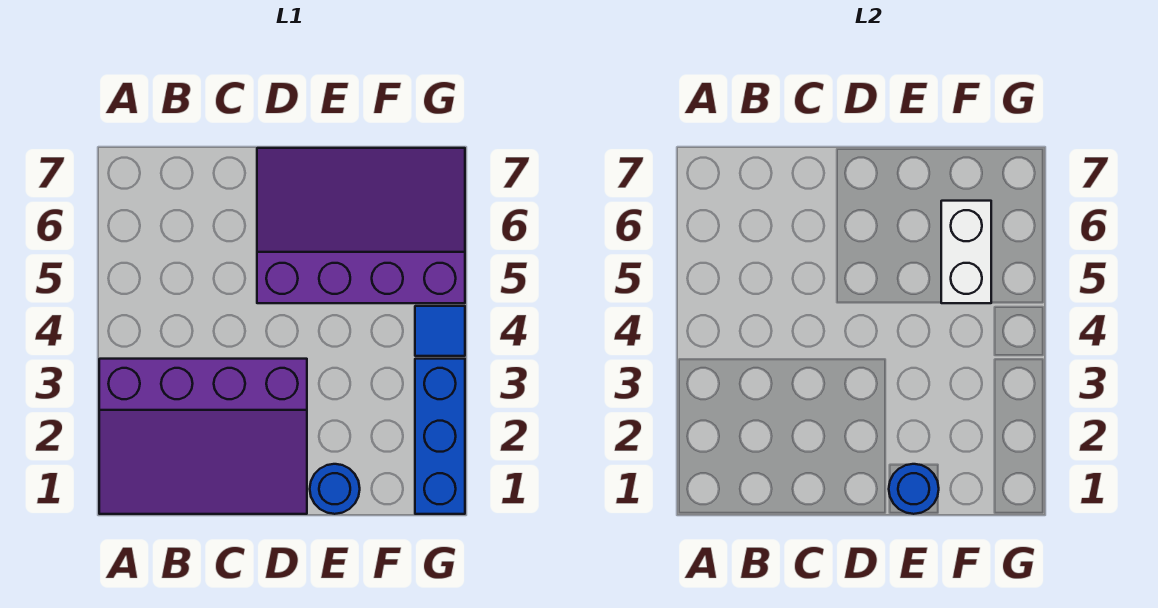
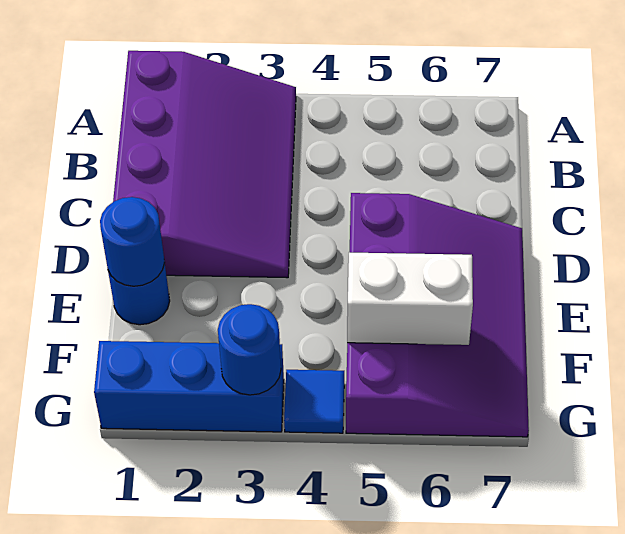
purple 3x4 slope [99,359,307,514] -> purple 3x4 slope turned to [113,51,296,278]
none -> blue 1x1 round brick [218,304,281,395]

